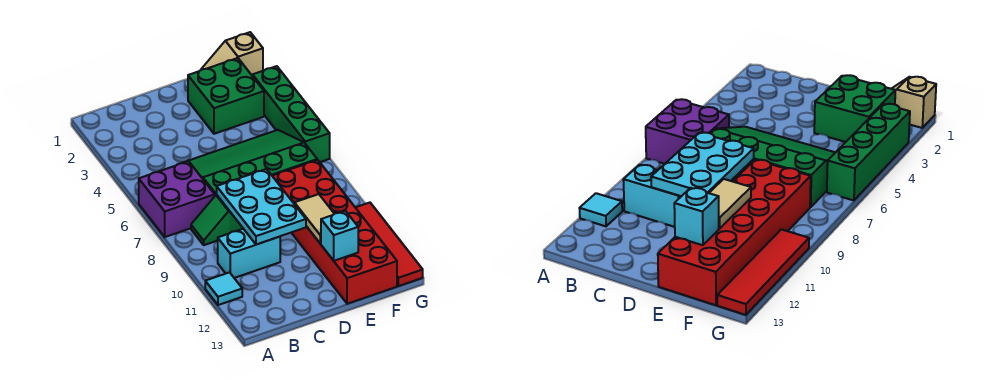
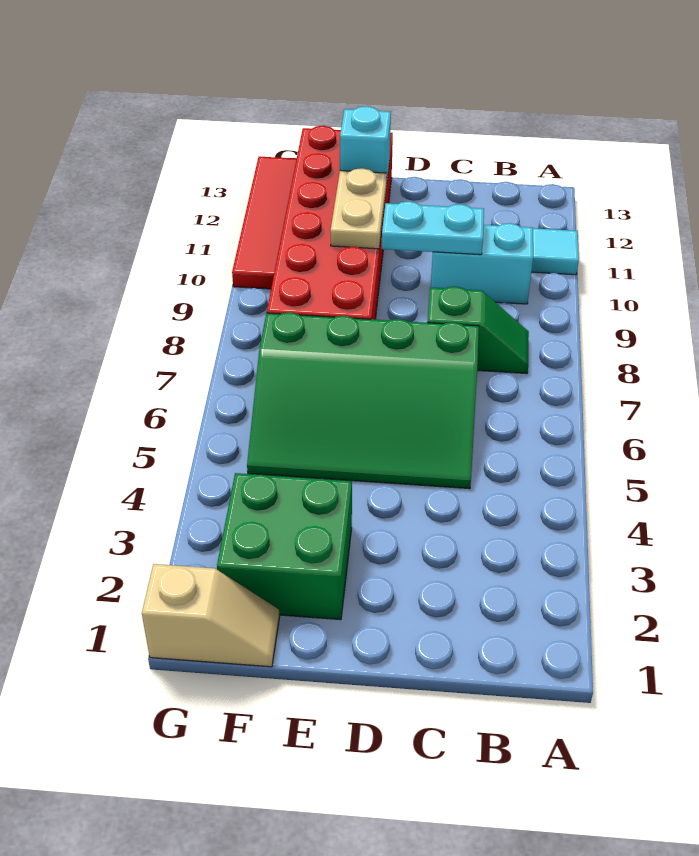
purple 2x2 brick [139,161,215,237] -> none
cyan 2x3 plate [217,169,306,245] -> cyan 1x2 plate [382,201,484,255]
tan 1x2 tile [295,194,334,244] -> tan 1x2 plate [330,168,387,249]
green 1x4 brick [253,66,330,162] -> none

